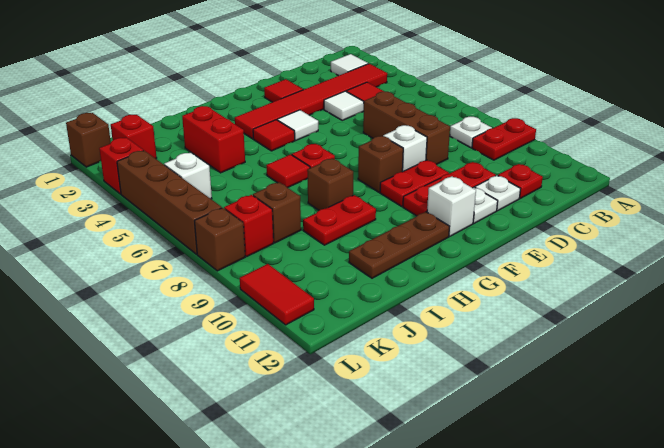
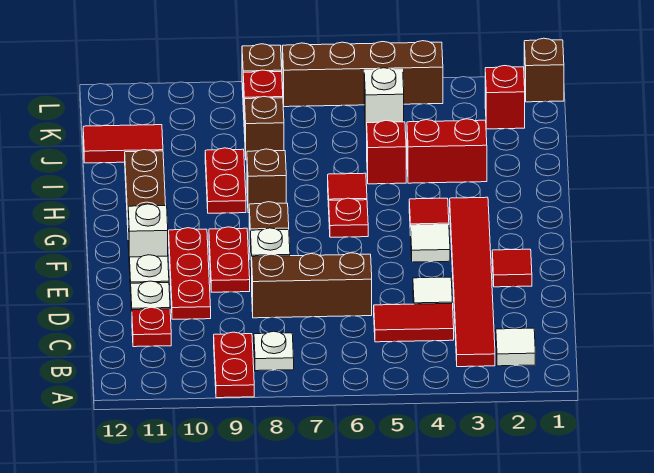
red 1x1 brick [99,138,143,194] -> red 1x1 brick moved to [367,120,406,184]
red 1x2 tile [240,264,314,325] -> red 1x2 tile moved to [83,125,163,163]

